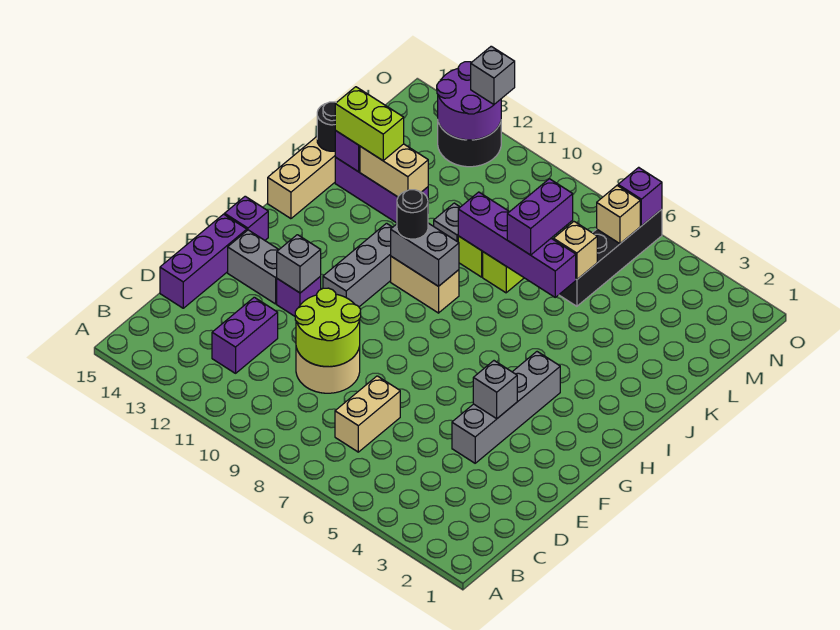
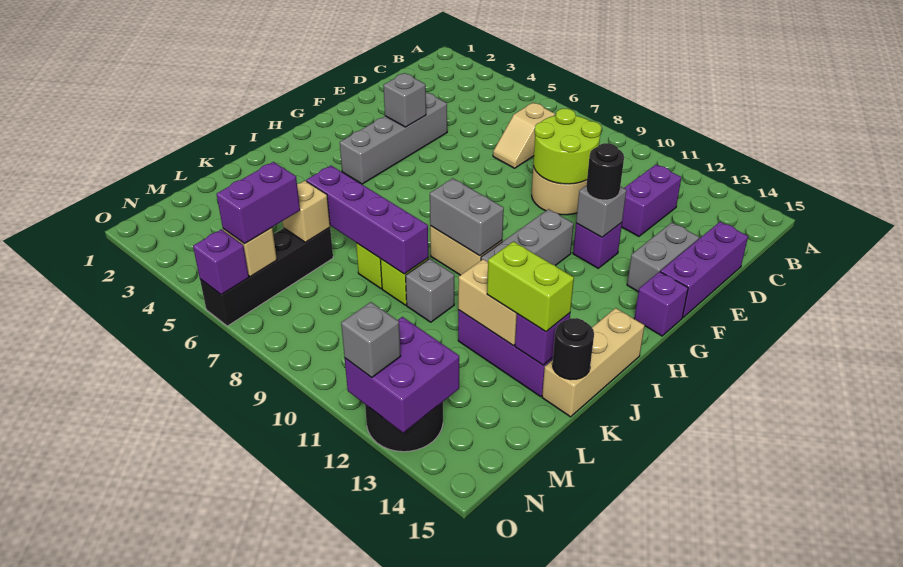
tan 1x2 brick [335,376,400,452] -> tan 1x2 slope [493,103,555,168]
grey 1x2 brick [228,230,279,304] -> grey 1x2 brick turned to [627,223,699,292]
black 1x1 round brick [397,190,428,239] -> black 1x1 round brick moved to [586,143,624,200]
purple 1x2 brick [507,179,573,255] -> purple 1x2 brick moved to [217,162,300,244]
purple 2x2 round brick [437,62,501,140] -> purple 2x2 brick [345,317,459,433]

